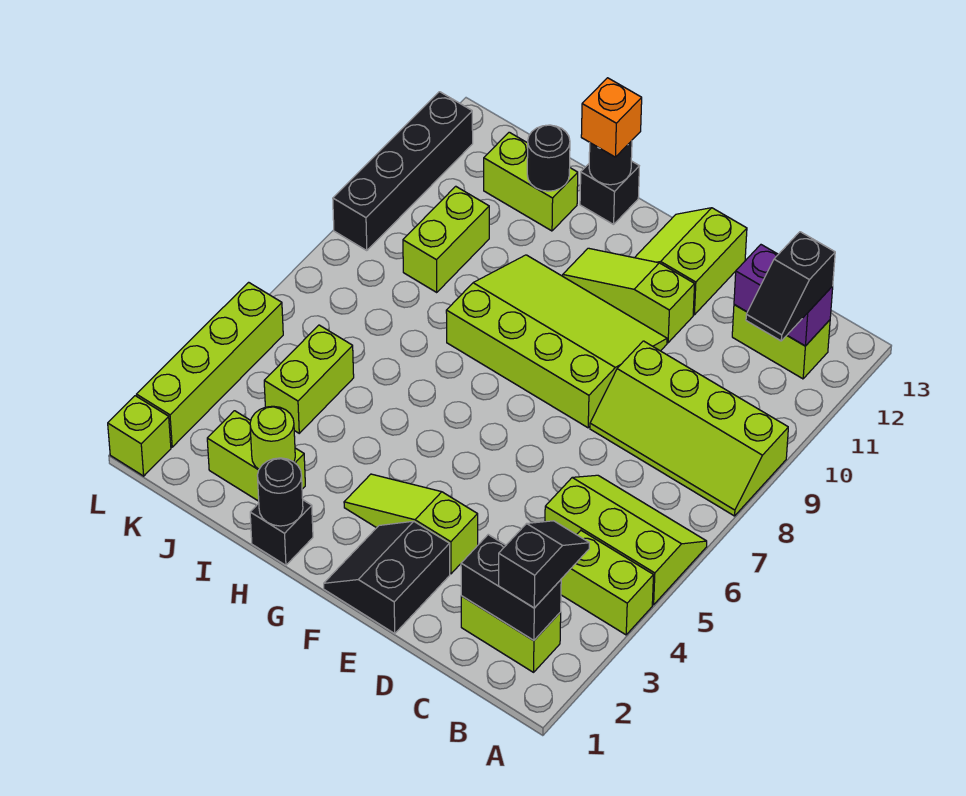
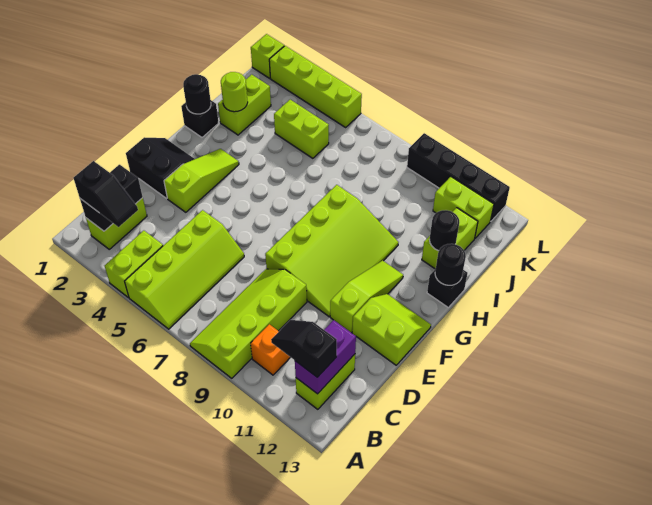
lime 2x3 slope [545,475,707,605] -> lime 2x4 slope [125,210,244,329]
orange 1x1 brick [581,78,642,157] -> orange 1x1 brick moved to [251,324,290,375]
lime 1x2 brick [403,186,489,292] -> lime 1x2 brick moved to [433,177,494,238]

